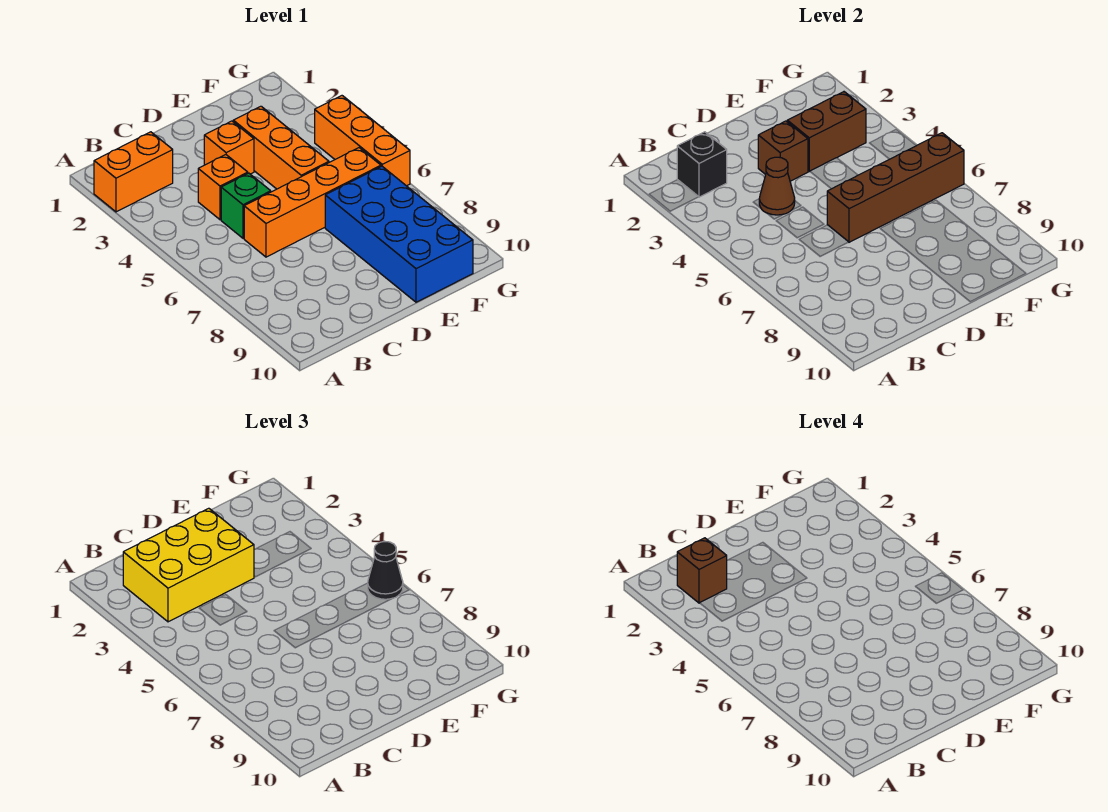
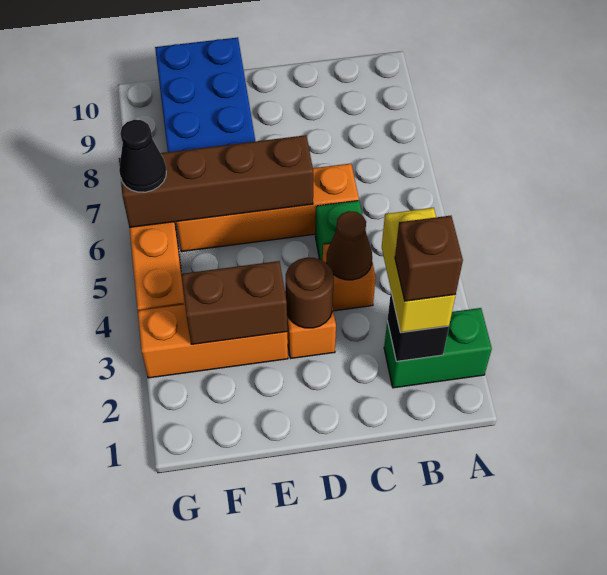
orange 1x2 brick [94,132,173,212] -> green 1x2 brick [384,308,492,388]
yellow 2x3 brick [123,508,254,622] -> yellow 1x2 brick [382,208,456,333]
brown 1x1 brick [758,121,808,181] -> brown 1x1 round brick [286,258,334,328]
orange 1x3 brick [233,106,329,189] -> orange 1x3 brick turned to [138,304,288,378]

